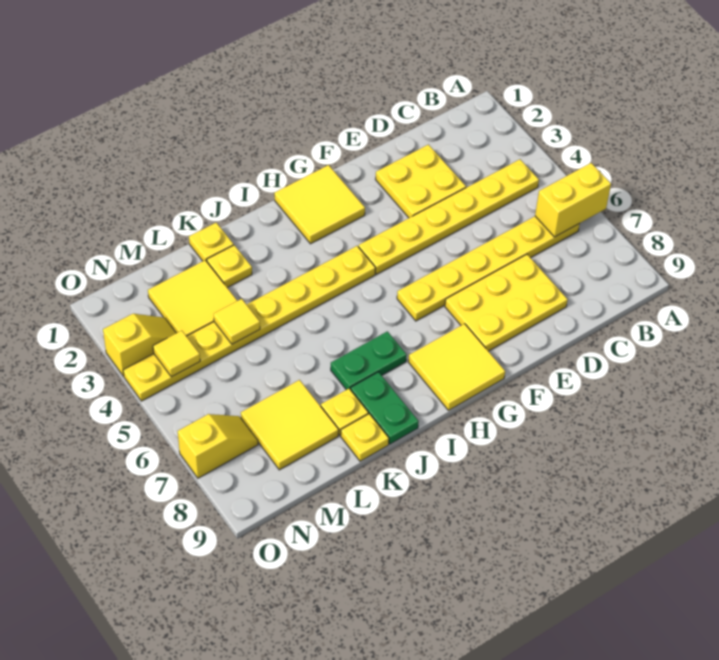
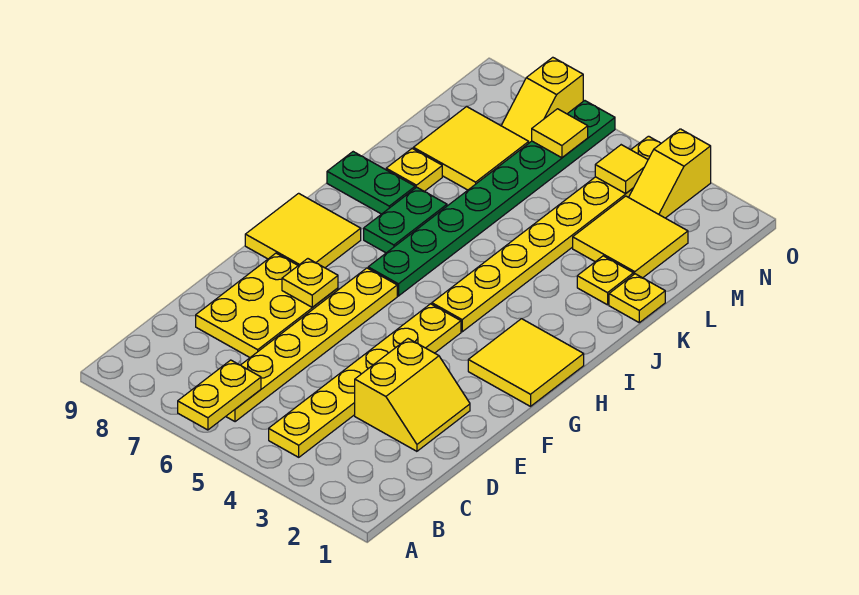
yellow 1x2 brick [535,163,611,237] -> yellow 1x2 plate [178,360,261,430]
yellow 2x2 plate [376,145,466,218] -> yellow 2x2 slope [355,339,470,451]
none -> green 1x8 plate [368,101,615,296]
yellow 1x1 plate [341,414,389,461] -> yellow 1x1 plate moved to [282,259,338,307]
yellow 1x1 tile [214,299,260,344] -> yellow 1x1 tile moved to [532,109,588,158]

